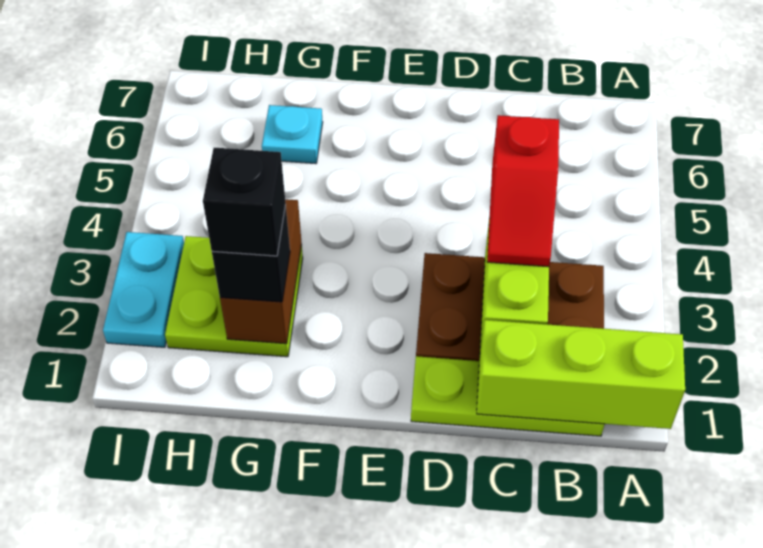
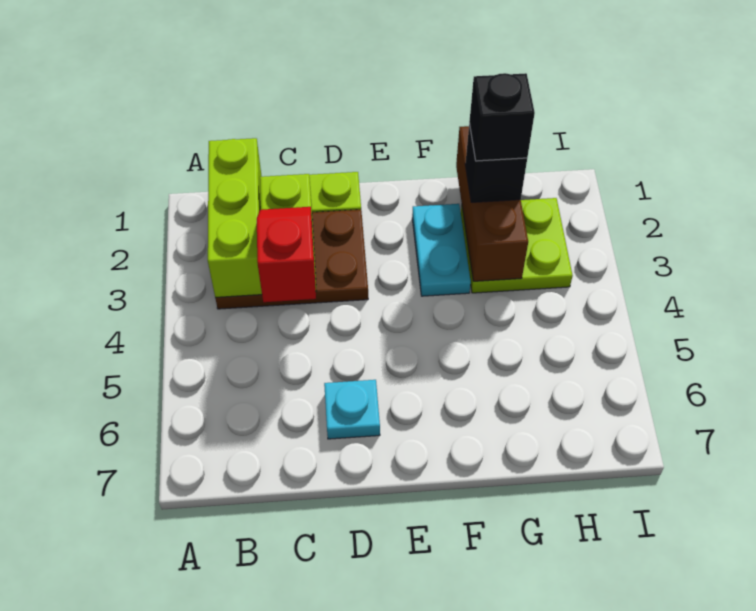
lime 1x3 brick [477,320,685,429] -> lime 1x3 brick turned to [208,138,262,297]
brown 1x2 brick [220,199,302,344] -> brown 1x3 brick [456,126,528,281]
cyan 1x1 plate [262,105,323,164] -> cyan 1x1 plate moved to [324,380,380,439]
cyan 1x2 plate [103,232,184,347] -> cyan 1x2 plate moved to [412,204,471,296]

